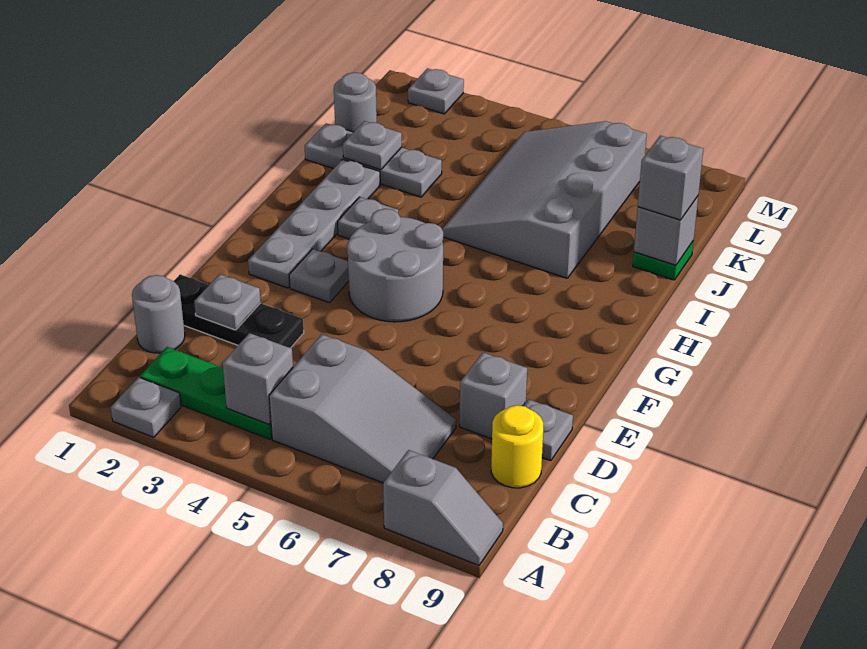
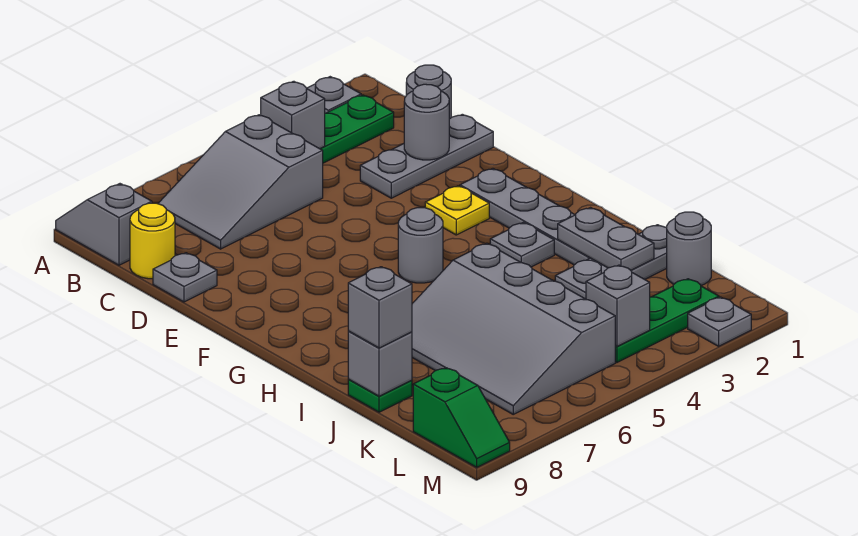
grey 1x2 slope [383,450,503,565] -> grey 1x2 slope turned to [56,184,152,265]
black 1x3 plate [174,274,304,348] -> grey 1x3 plate [360,114,493,198]
grey 1x1 plate [194,274,261,330] -> grey 1x1 round brick [404,84,449,160]
grey 1x1 brick [459,352,527,439] -> grey 1x1 brick moved to [586,265,650,346]
grey 1x1 plate [289,249,349,303] -> yellow 1x1 plate [425,186,489,235]
grey 2x2 round brick [347,209,443,322] -> grey 1x1 round brick [398,208,443,283]
grey 3x4 slope [442,121,647,278] -> grey 3x4 slope turned to [412,243,615,414]
grey 1x1 plate [343,121,402,170] -> grey 1x2 plate [558,208,654,270]
none -> green 1x3 plate [615,279,719,363]
none -> green 1x2 slope [413,368,510,467]

